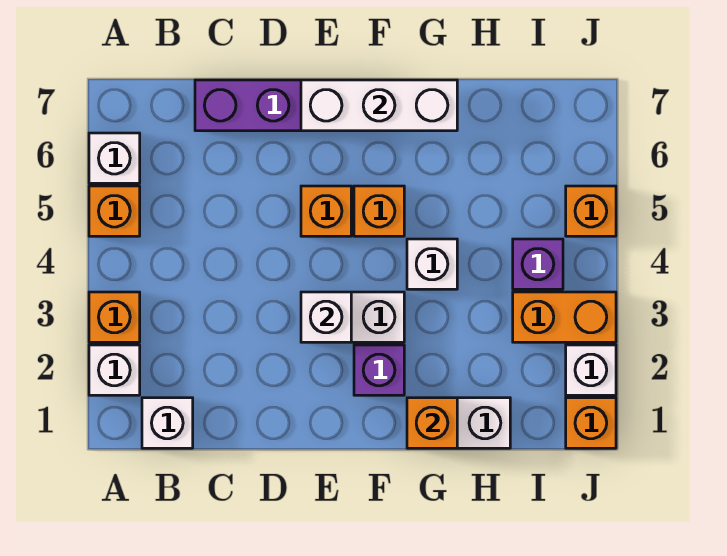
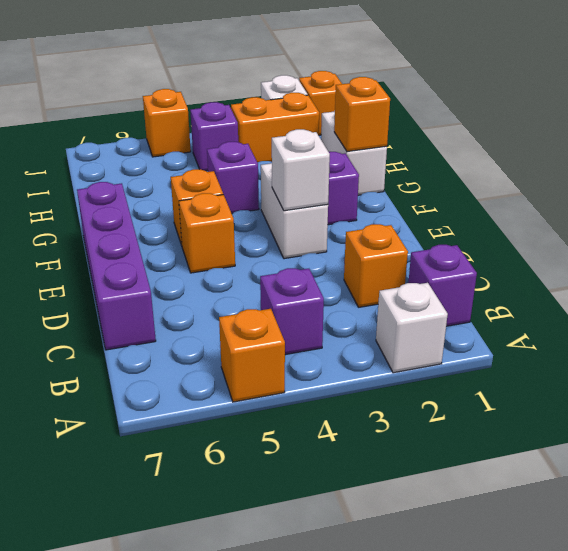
orange 1x1 brick [89,292,140,342] -> orange 1x1 brick moved to [344,224,408,307]
white 1x1 brick [89,133,140,183] -> none
white 1x1 brick [142,398,193,448] -> purple 1x1 brick [408,245,477,326]
none -> purple 1x1 brick [260,268,324,355]
white 1x3 brick [301,80,457,131] -> none
white 1x1 brick [407,239,457,289] -> purple 1x1 brick [207,142,259,213]
orange 1x2 brick [513,292,616,342] -> orange 1x2 brick turned to [231,93,319,162]

